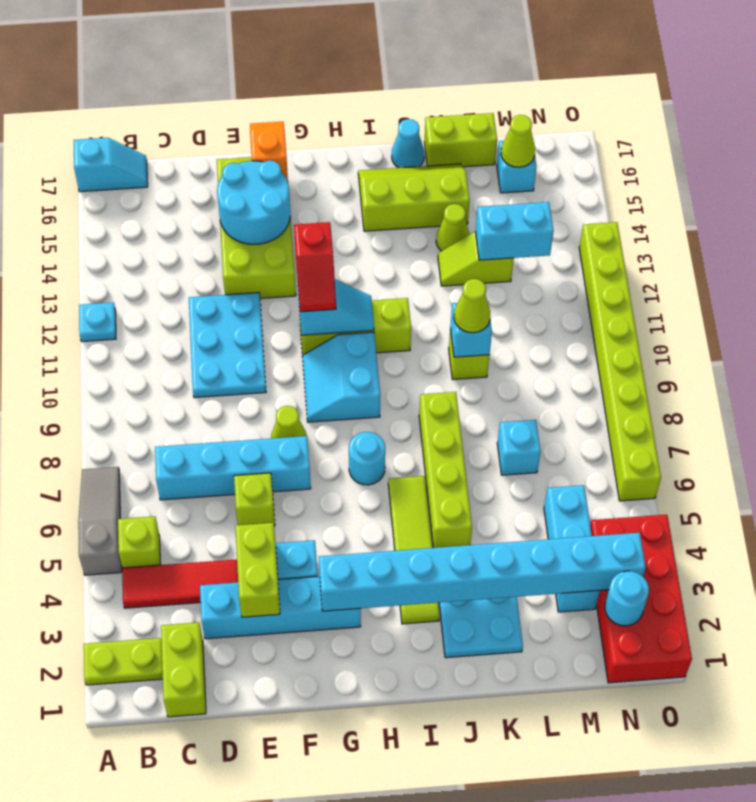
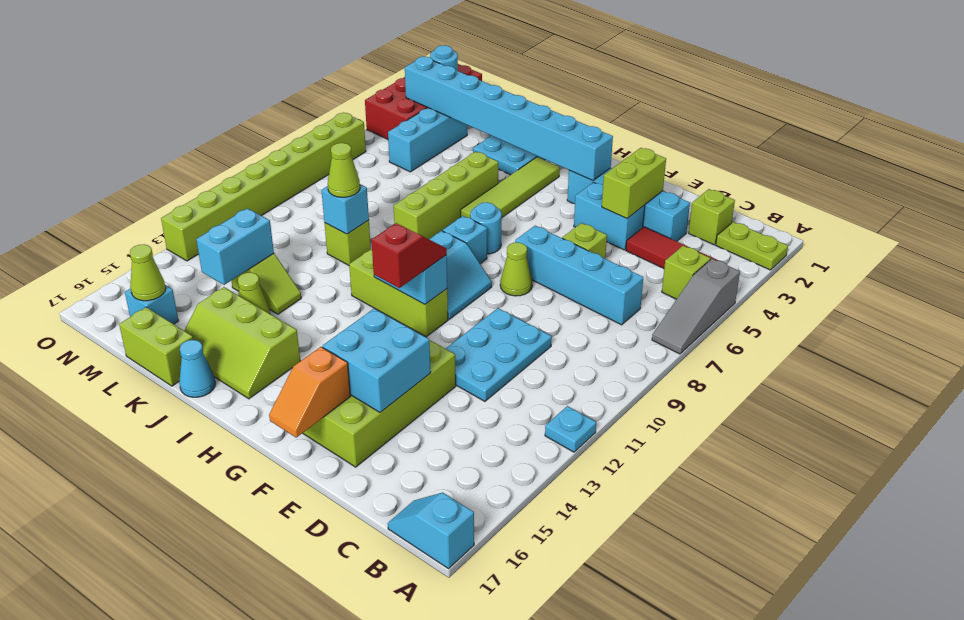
lime 1x2 brick [161,622,206,717] -> lime 1x1 brick [689,189,735,245]
cyan 2x2 round brick [217,161,290,244] -> cyan 2x2 brick [322,308,431,412]
cyan 1x1 brick [497,420,541,475] -> cyan 1x1 brick moved to [443,216,487,264]
cyan 1x2 brick [475,202,554,260] -> cyan 1x2 brick turned to [196,208,274,285]

